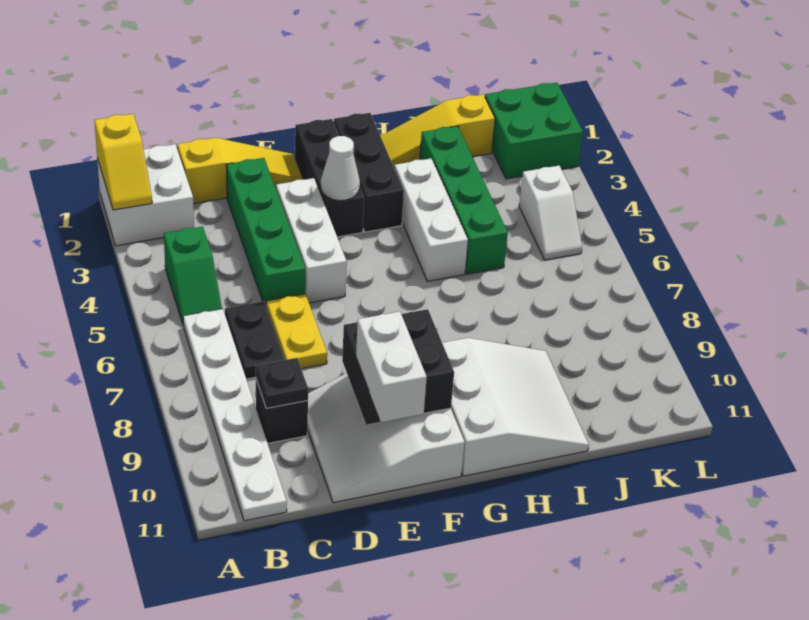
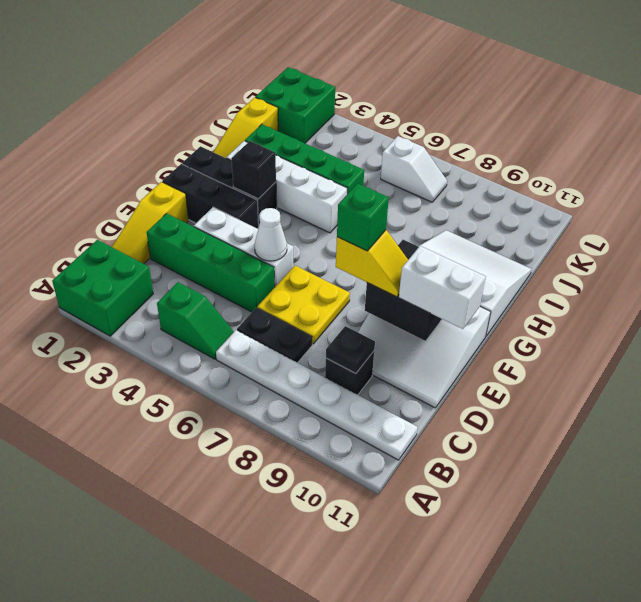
white 2x2 brick [97,144,194,246] -> green 2x2 brick [52,240,153,336]
yellow 1x2 slope [95,114,152,210] -> yellow 1x2 slope moved to [336,230,408,297]
yellow 1x3 slope [177,138,303,204] -> yellow 1x3 slope turned to [112,182,189,264]
yellow 1x2 plate [266,294,327,369] -> yellow 2x2 plate [257,266,350,344]
none -> green 1x1 brick [337,183,389,251]
white 1x1 cone [321,136,360,201] -> white 1x1 cone moved to [254,208,287,261]
none -> black 1x1 brick [231,141,276,199]
white 1x3 brick [394,158,468,281] -> white 1x4 brick [226,141,348,233]
white 1x2 slope [519,166,582,260] -> white 1x2 slope moved to [381,136,447,202]

